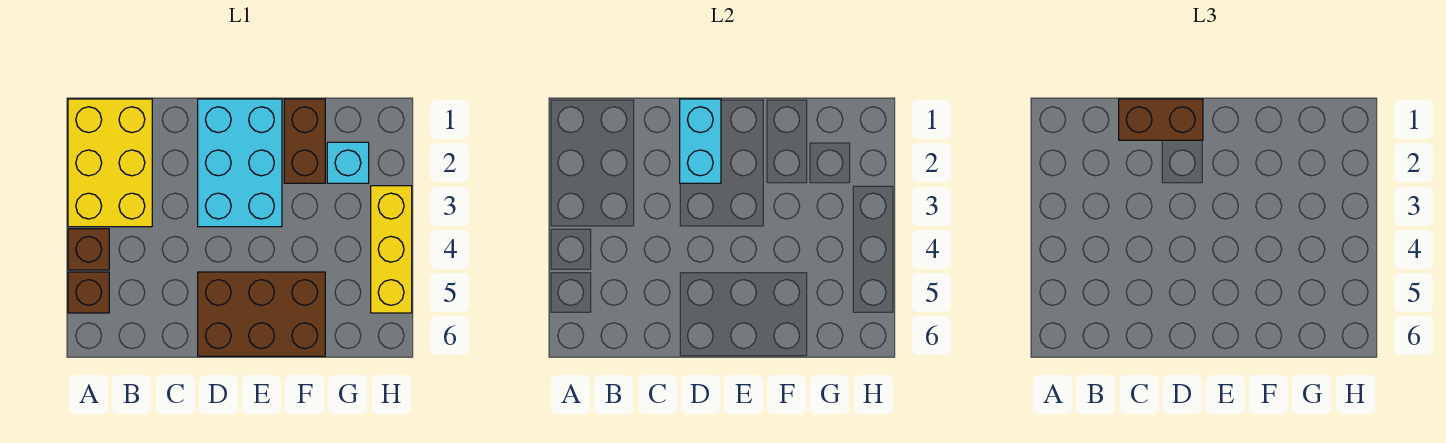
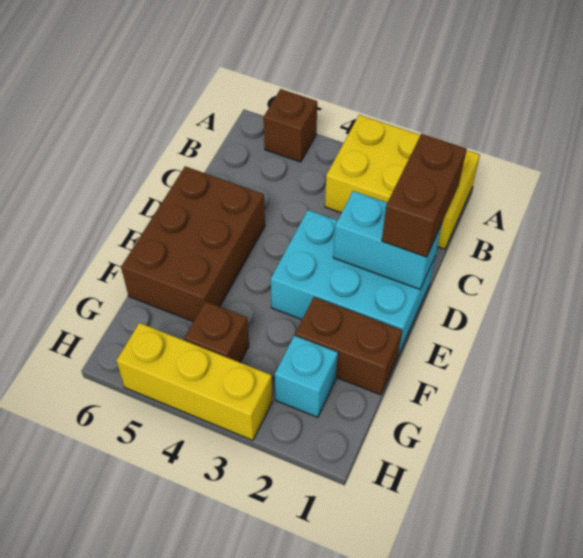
brown 1x1 brick [68,229,109,270] -> brown 1x1 brick moved to [184,301,249,362]

